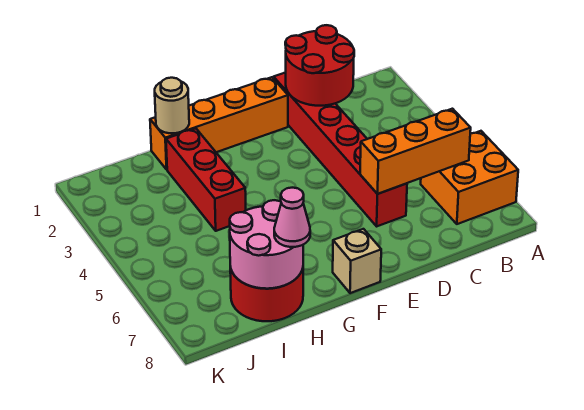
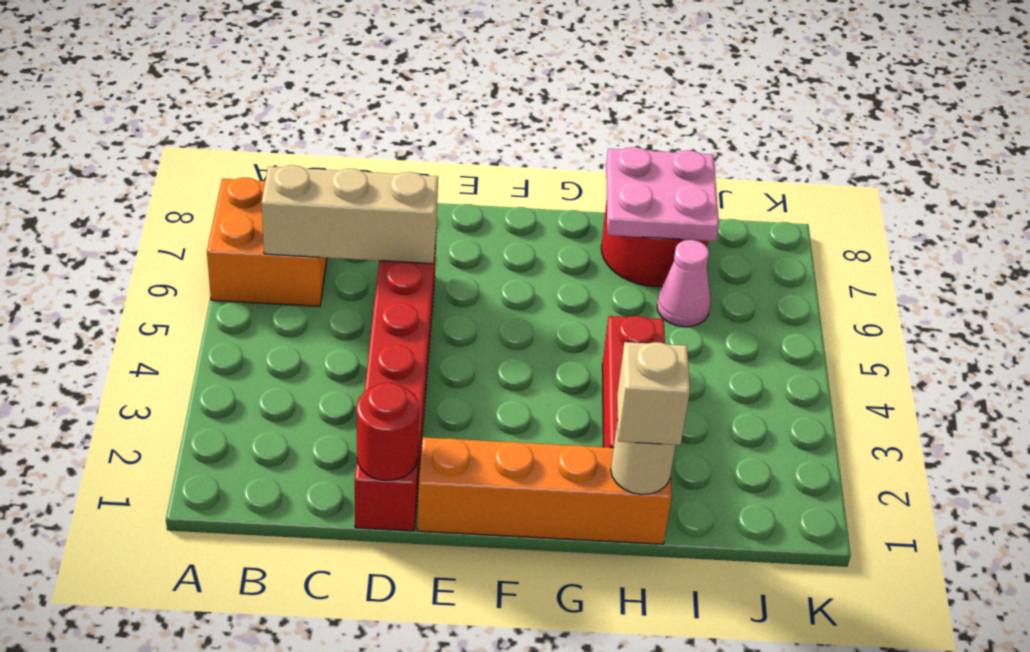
orange 1x3 brick [360,109,471,194] -> tan 1x3 brick [261,165,438,264]
red 2x2 round brick [285,25,354,106] -> red 1x1 round brick [357,383,419,481]
tan 1x1 brick [333,229,381,293] -> tan 1x1 brick moved to [617,342,690,445]
pink 2x2 round brick [230,200,303,289] -> pink 2x2 plate [606,147,719,241]
pink 1x1 cone [274,188,310,247] -> pink 1x1 cone moved to [657,240,711,327]

